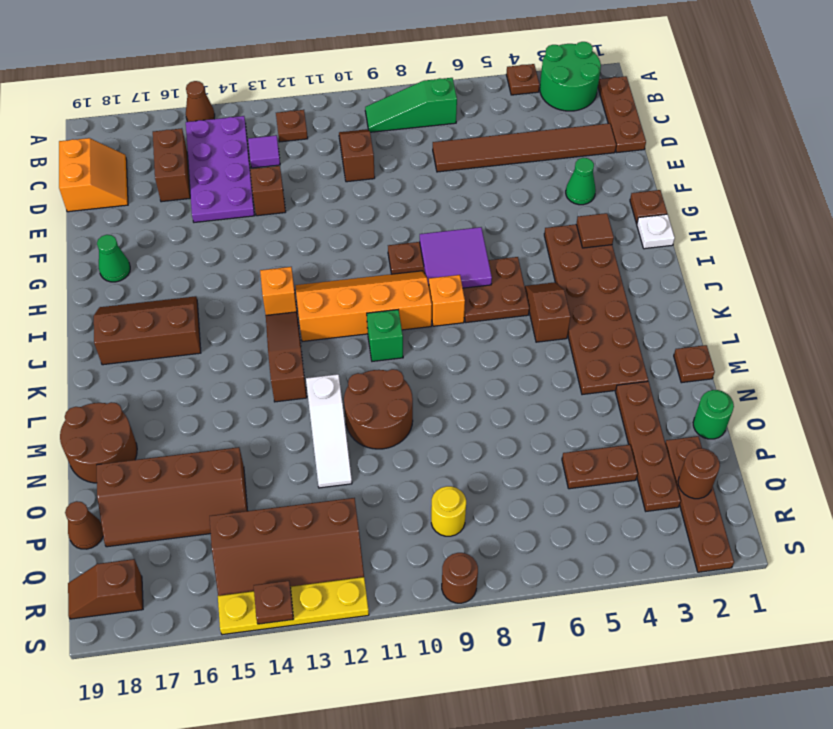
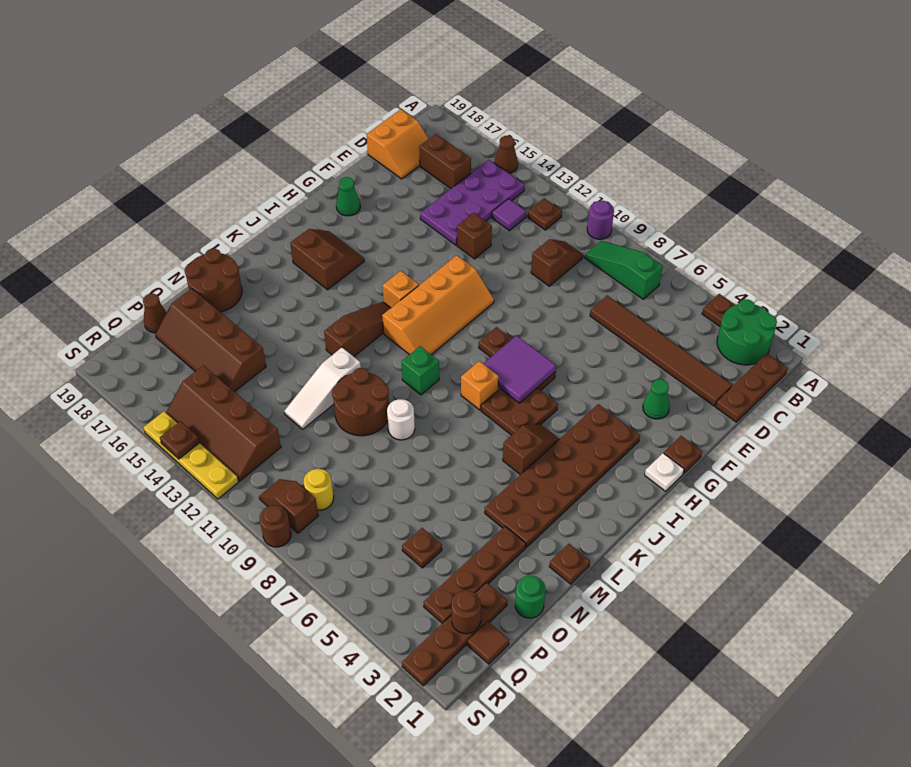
none -> purple 1x1 round brick [587,201,614,239]
brown 1x2 brick [153,128,190,202] -> brown 1x2 brick turned to [419,134,471,189]
brown 1x1 tile [576,213,614,248] -> brown 1x1 tile moved to [468,621,509,664]
orange 2x4 slope [295,271,432,342] -> orange 2x4 slope turned to [382,255,494,355]
brown 2x3 slope [94,296,201,365] -> brown 2x2 slope [290,229,364,290]
none -> white 1x1 round brick [387,399,415,440]
brown 1x2 plate [562,445,638,489] -> brown 1x1 plate [402,528,442,568]
brown 1x2 slope [68,559,143,619] -> brown 1x2 slope moved to [259,479,318,533]

